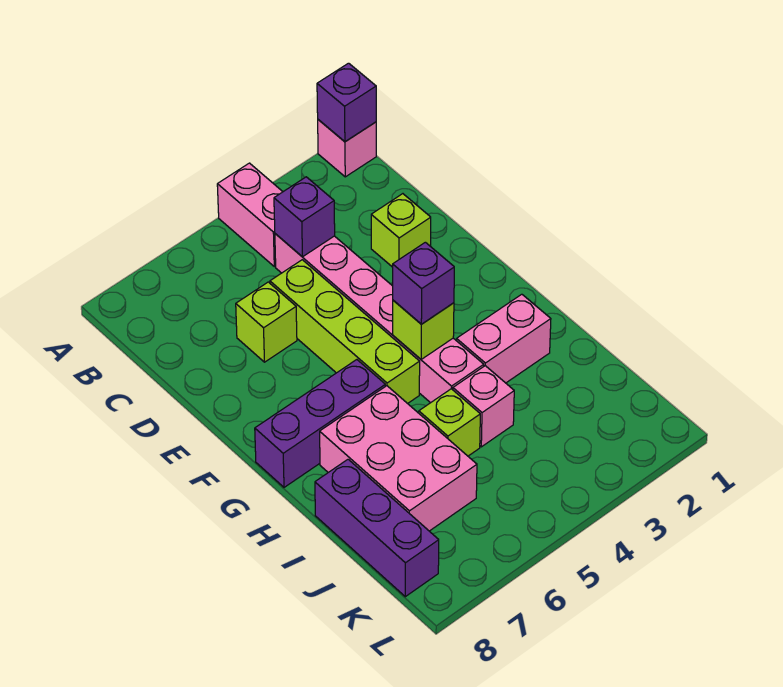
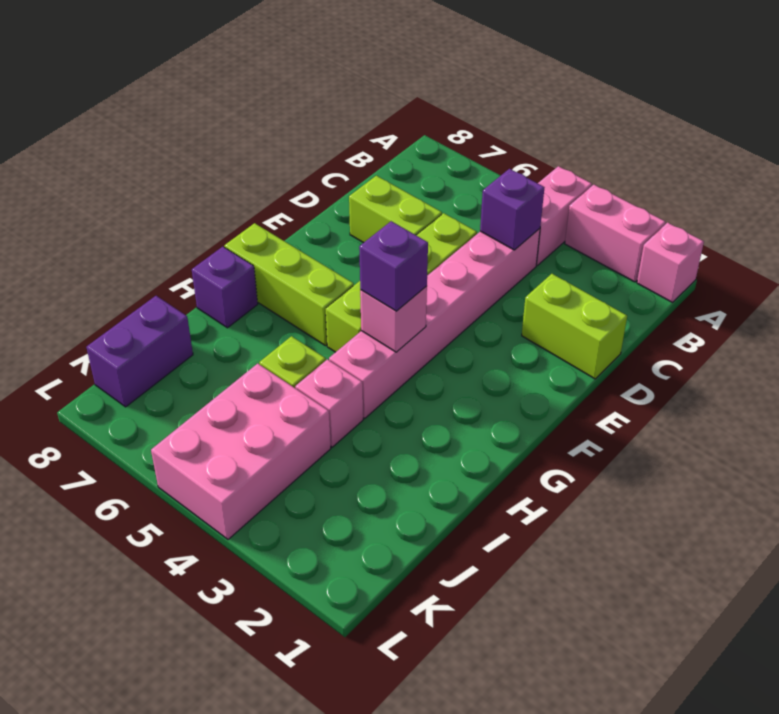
purple 1x1 brick [317,63,376,142] -> purple 1x1 brick moved to [192,247,258,328]
lime 1x1 brick [371,194,431,267] -> lime 1x2 brick [522,274,627,379]
lime 1x1 brick [236,282,297,362] -> lime 1x2 brick [349,176,442,243]
lime 1x1 brick [393,300,454,359] -> pink 1x1 brick [360,286,427,352]
purple 1x3 brick [255,360,385,487] -> lime 1x3 brick [224,223,354,346]
pink 1x2 brick [457,294,551,383] -> pink 1x2 brick moved to [565,185,665,282]
pink 2x3 brick [320,386,477,531] -> pink 2x3 brick moved to [151,364,331,539]
purple 1x3 brick [315,459,439,597] -> purple 1x2 brick [86,296,193,407]

